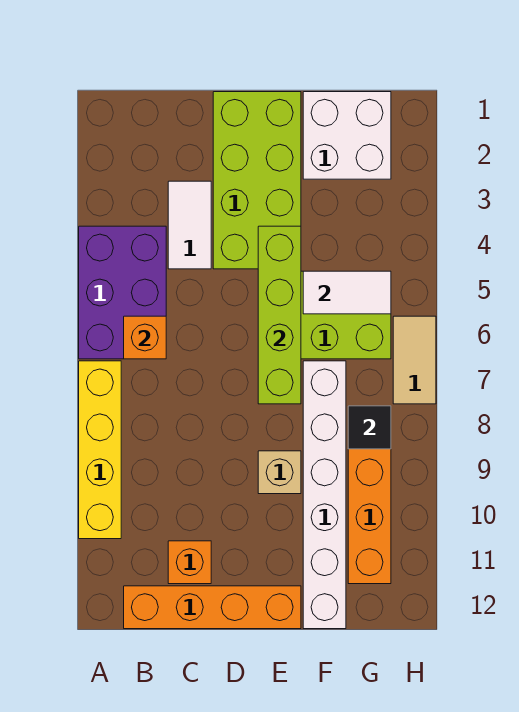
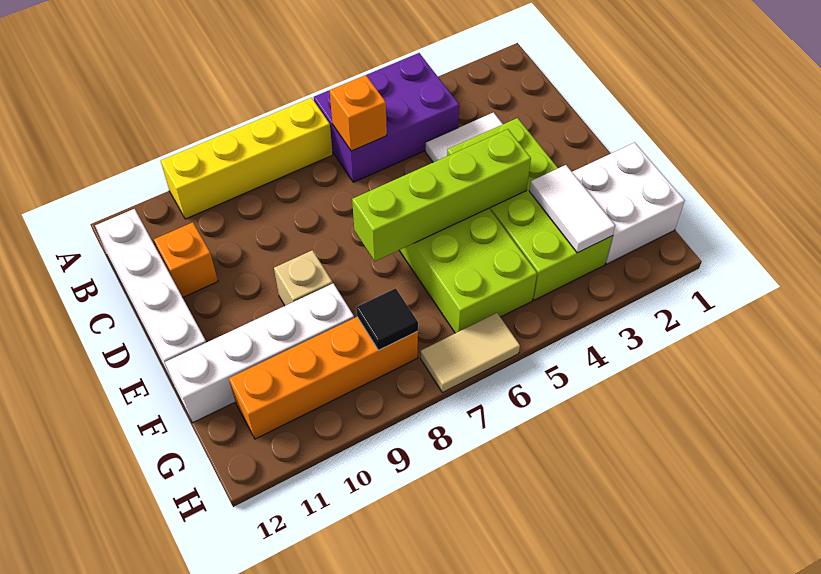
orange 1x4 brick [124,586,301,629] -> white 1x4 brick [95,209,206,384]
lime 2x4 brick [213,92,301,269] -> lime 2x4 brick turned to [447,118,612,300]
white 1x2 tile [303,271,391,314] -> white 1x2 tile moved to [529,165,615,253]
white 1x6 brick [303,361,346,629] -> white 1x4 brick [165,284,354,423]

